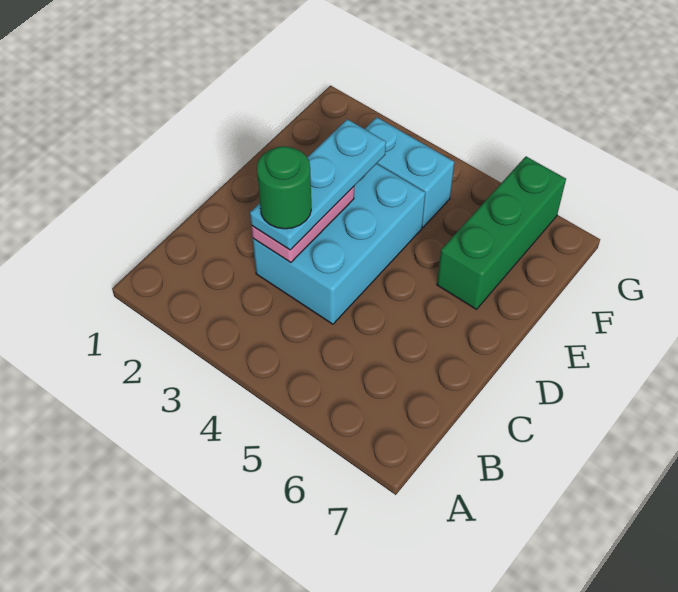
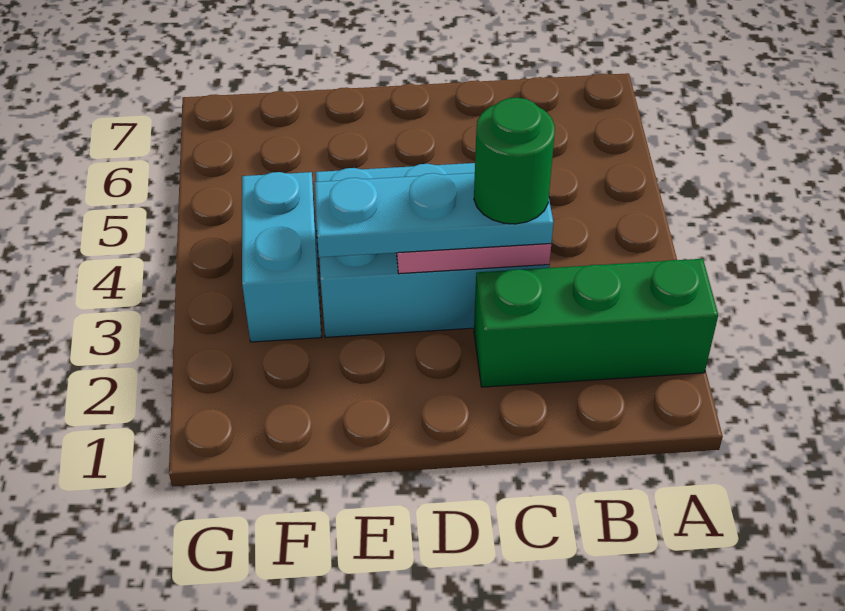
green 1x3 brick [437,157,566,309] -> green 1x3 brick moved to [474,259,718,387]

